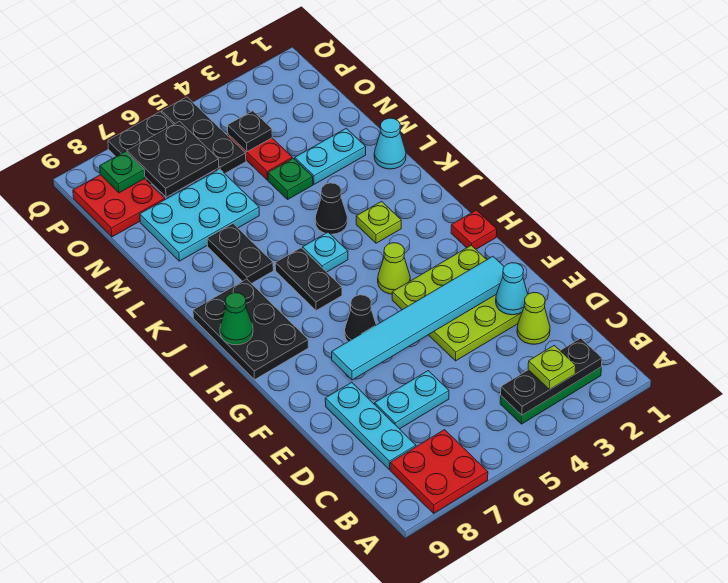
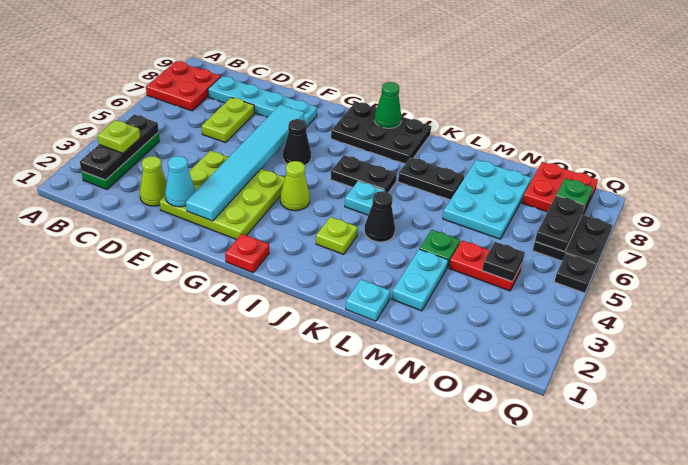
cyan 1x3 plate [325,382,416,470] -> cyan 1x4 plate [208,76,317,126]
cyan 1x2 plate [375,371,449,429] -> lime 1x2 plate [202,97,254,143]
cyan 1x1 cone [374,118,406,169] -> cyan 1x1 plate [346,279,391,321]
black 1x3 plate [162,97,246,173] -> black 1x1 plate [554,254,596,293]
black 2x2 plate [127,121,219,197] -> black 1x2 plate [535,196,585,252]

